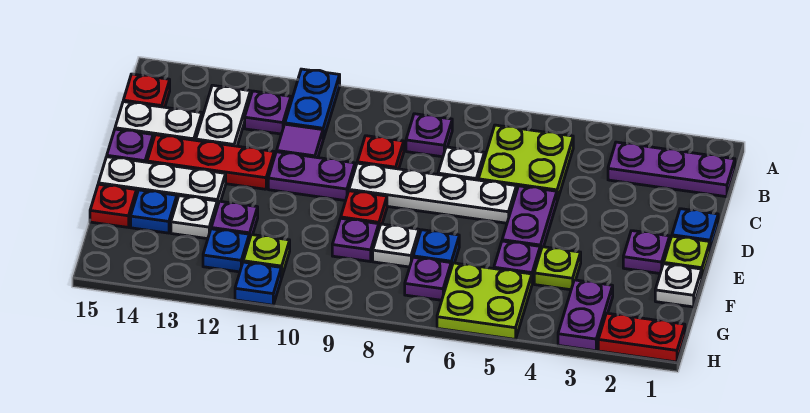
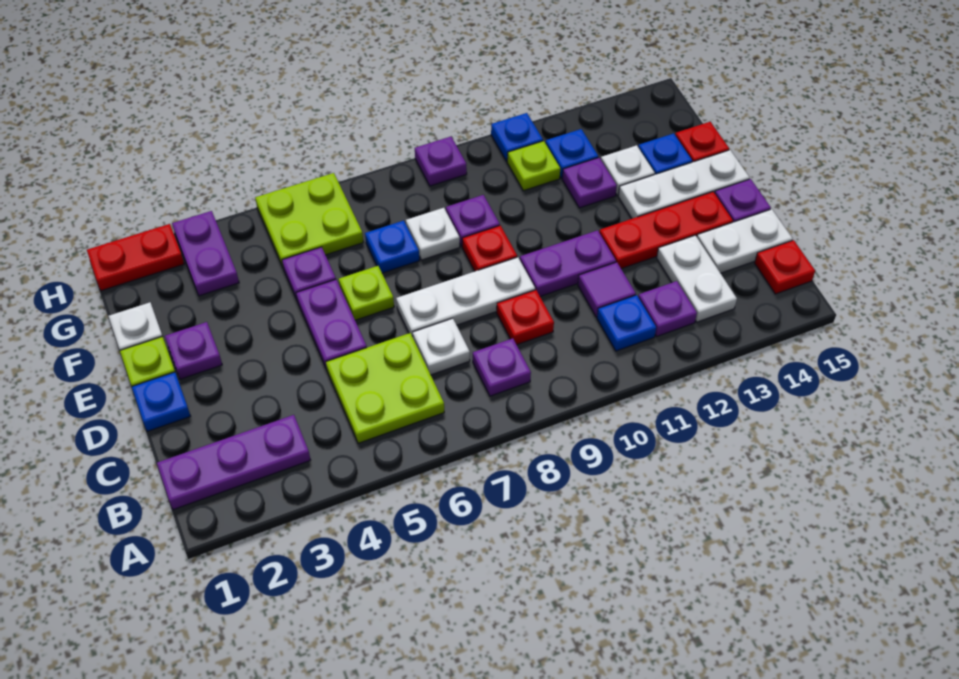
blue 1x2 plate [285,69,340,139] -> blue 1x1 plate [597,295,656,351]
white 1x4 plate [349,163,516,223] -> white 1x3 plate [396,257,535,337]
lime 1x1 plate [534,247,581,290] -> lime 1x1 plate moved to [339,266,394,320]
purple 1x1 plate [405,257,451,300] -> purple 1x1 plate moved to [415,137,467,186]

